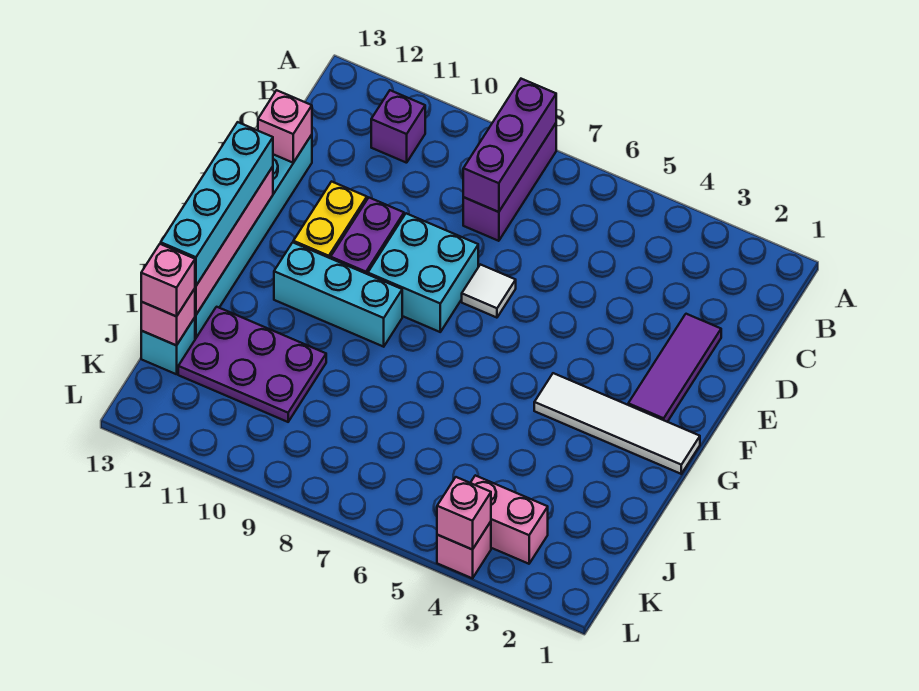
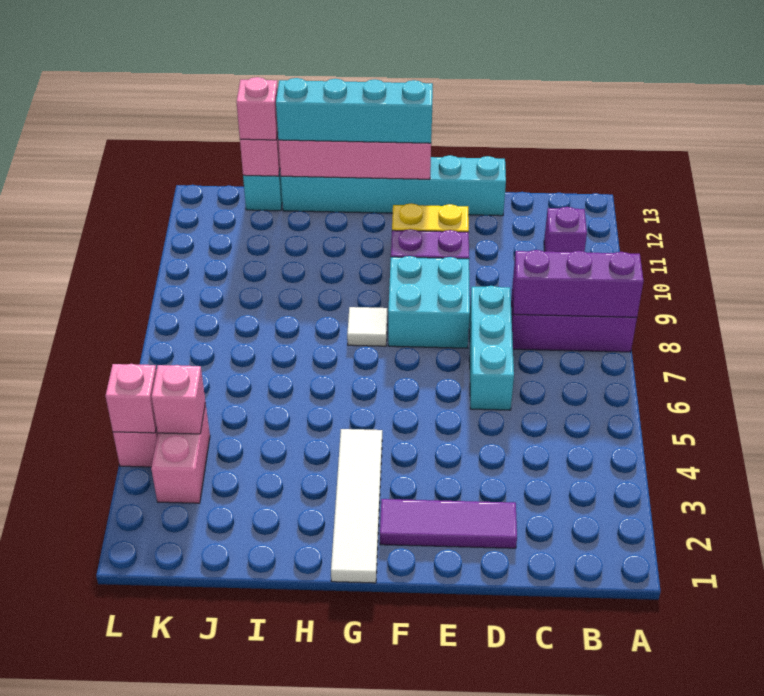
pink 1x1 brick [258,90,312,163] -> pink 1x1 brick moved to [152,365,205,434]
white 1x1 tile [462,264,516,318] -> white 1x1 tile moved to [347,307,387,346]
cyan 1x3 brick [274,242,402,347] -> cyan 1x3 brick moved to [469,286,514,410]
purple 2x3 plate [178,307,326,422] -> none

